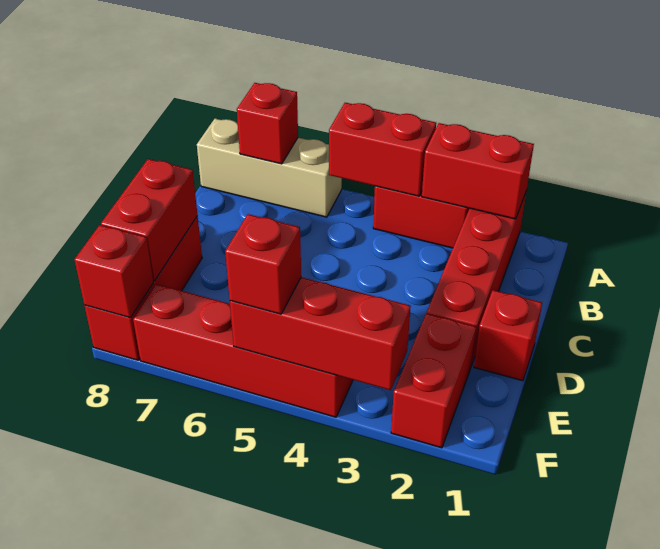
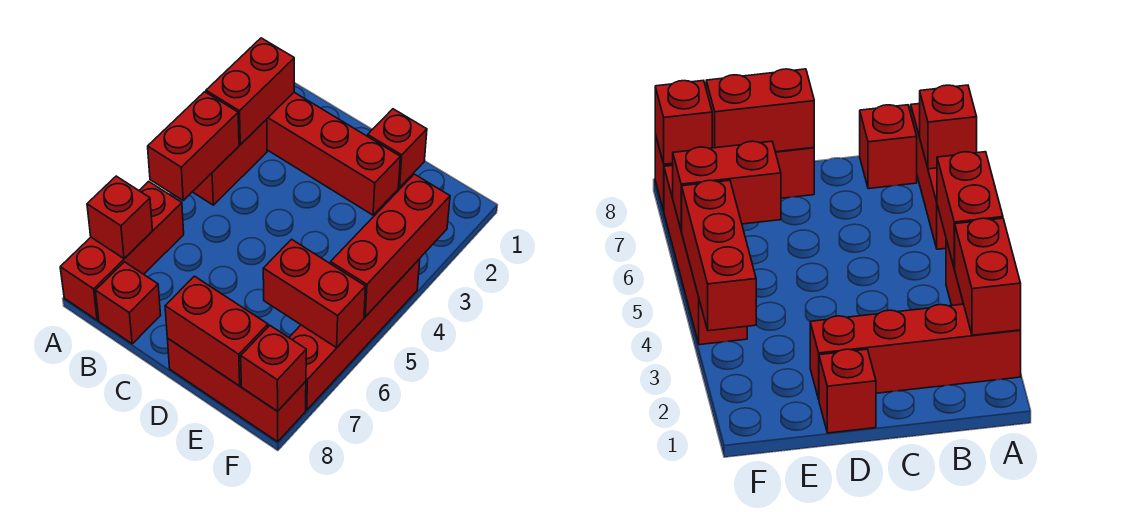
tan 1x3 brick [197,118,342,217] -> red 1x3 brick [60,181,184,320]
red 1x2 brick [391,314,476,448] -> red 1x2 brick moved to [263,239,366,348]
red 1x1 brick [225,214,301,314] -> red 1x1 brick moved to [95,262,161,344]

